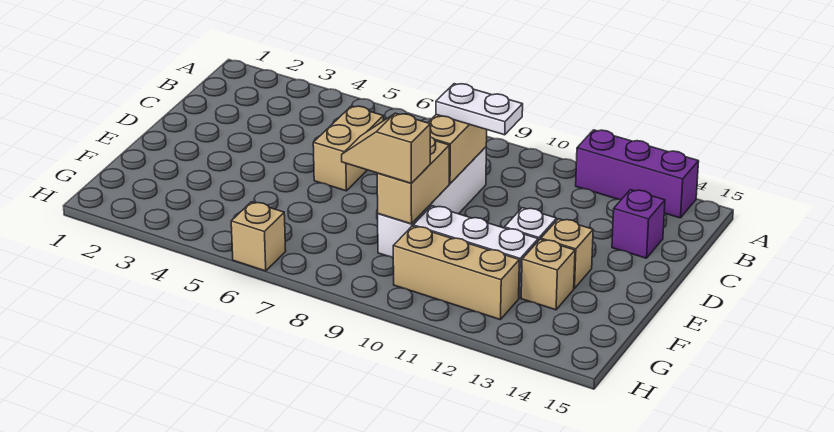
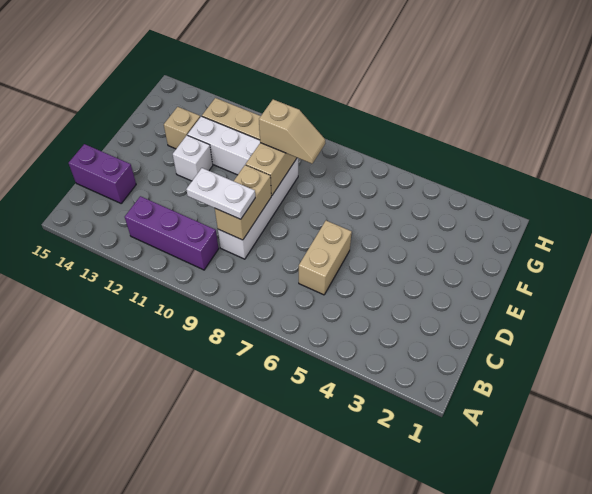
purple 1x3 brick [576,130,699,218] -> purple 1x3 brick moved to [125,196,219,270]
purple 1x1 brick [612,190,665,258] -> purple 1x2 brick [69,144,136,203]
tan 1x1 brick [541,219,593,289] -> none
tan 1x1 brick [231,202,286,271] -> none

